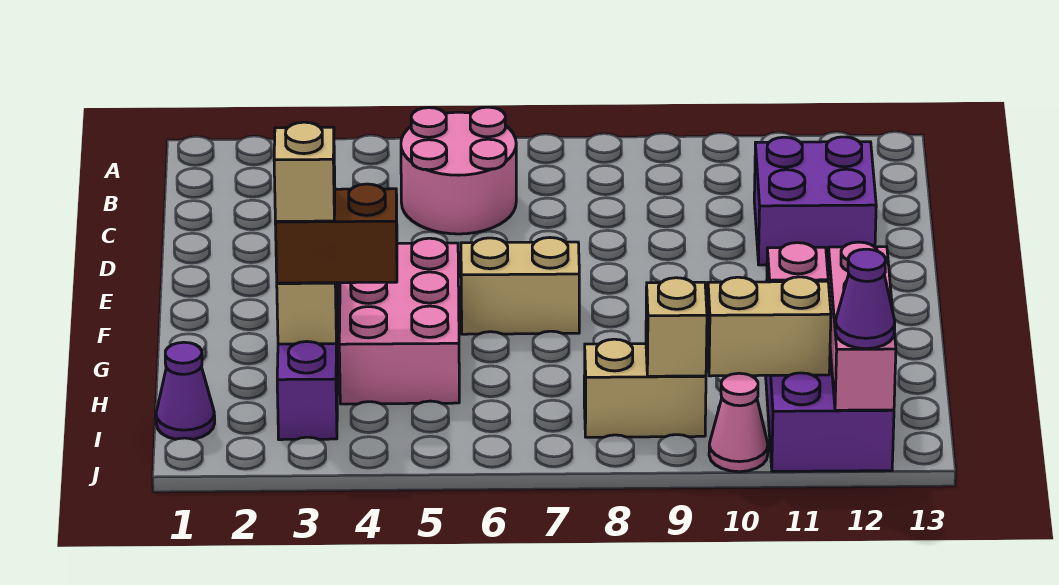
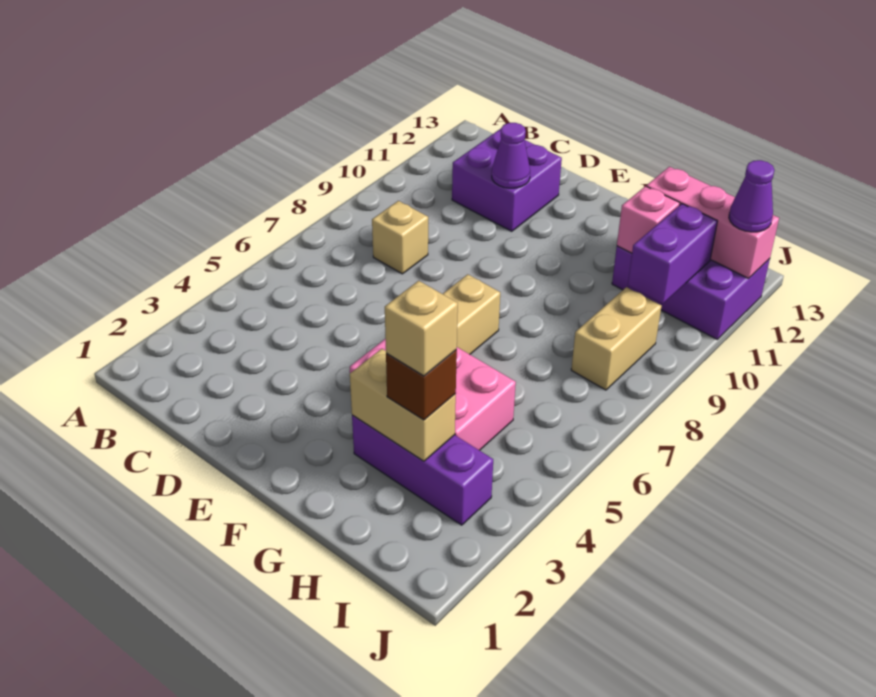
pink 2x2 round brick [401,107,516,234] -> none
brown 1x2 brick [275,184,397,283] -> brown 1x1 brick [386,350,457,420]
purple 1x1 cone [156,342,215,439] -> purple 1x1 cone moved to [492,123,530,188]
tan 1x1 brick [646,278,707,376] -> tan 1x1 brick moved to [372,201,428,274]
tan 1x2 brick [707,277,831,376] -> purple 1x2 brick [628,204,717,304]
pink 1x1 cone [709,373,768,472] -> none

